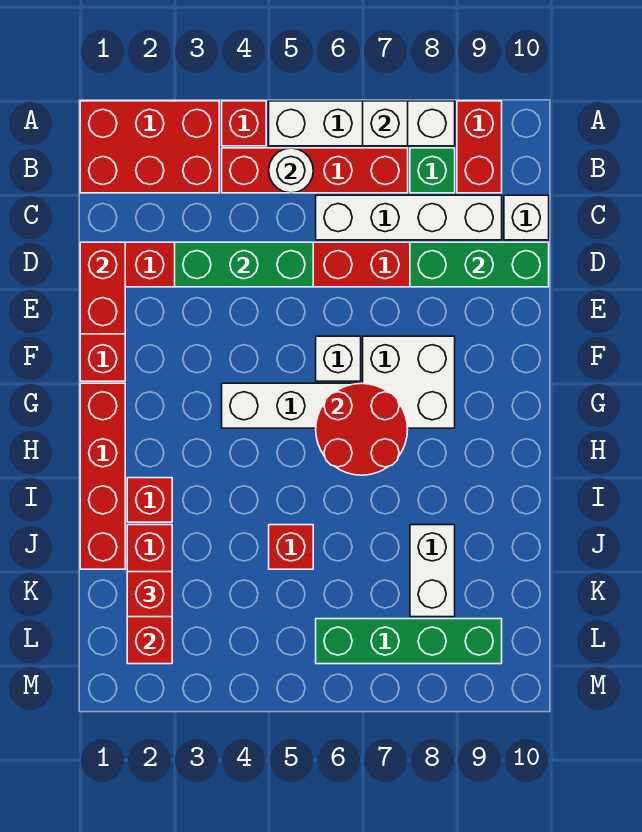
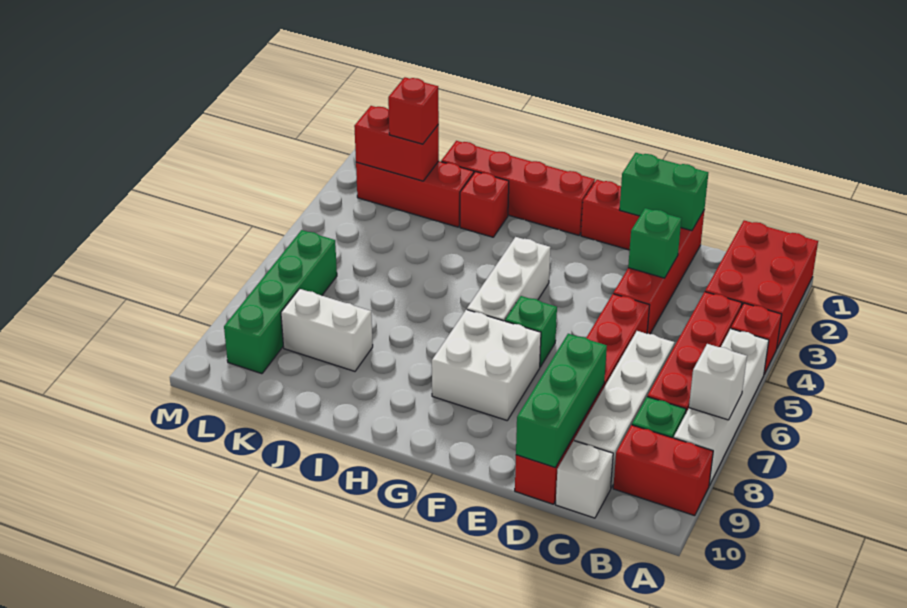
white 1x1 round brick [269,148,313,193] -> none
red 1x2 brick [80,242,125,334] -> green 1x2 brick [620,153,708,231]
green 1x3 brick [175,242,313,287] -> green 1x1 brick [628,208,681,278]
white 1x1 brick [316,336,361,381] -> green 1x1 brick [505,296,557,367]
red 2x2 round brick [316,383,408,475] -> none
red 1x1 brick [269,525,313,569] -> none

